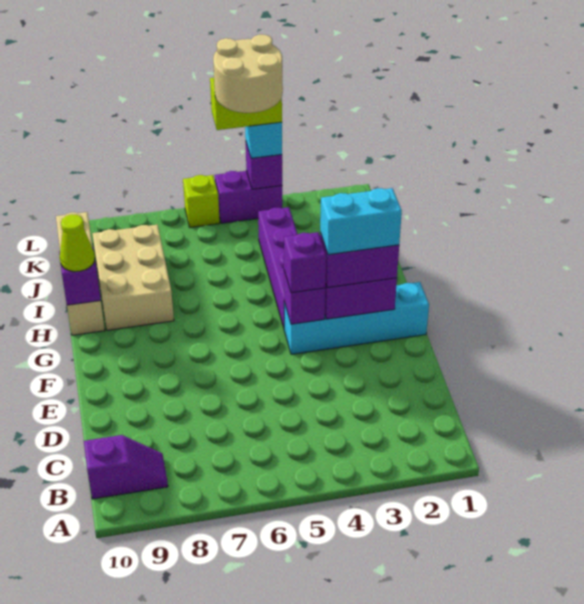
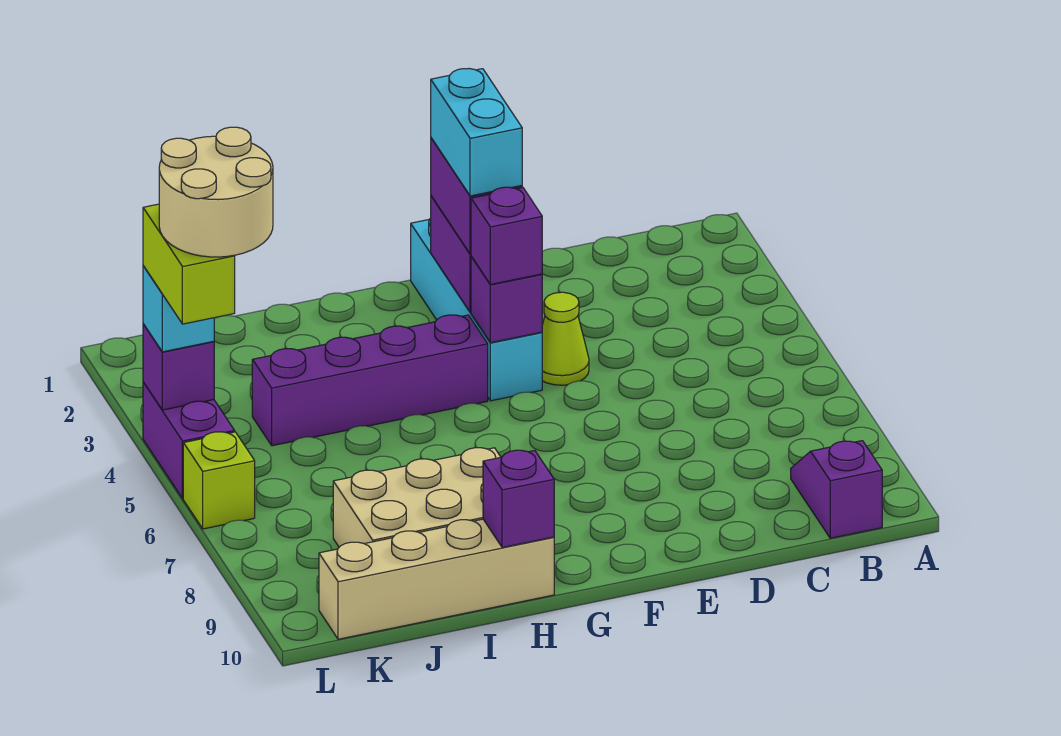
lime 1x1 cone [60,214,95,272] -> lime 1x1 cone moved to [542,292,589,385]

